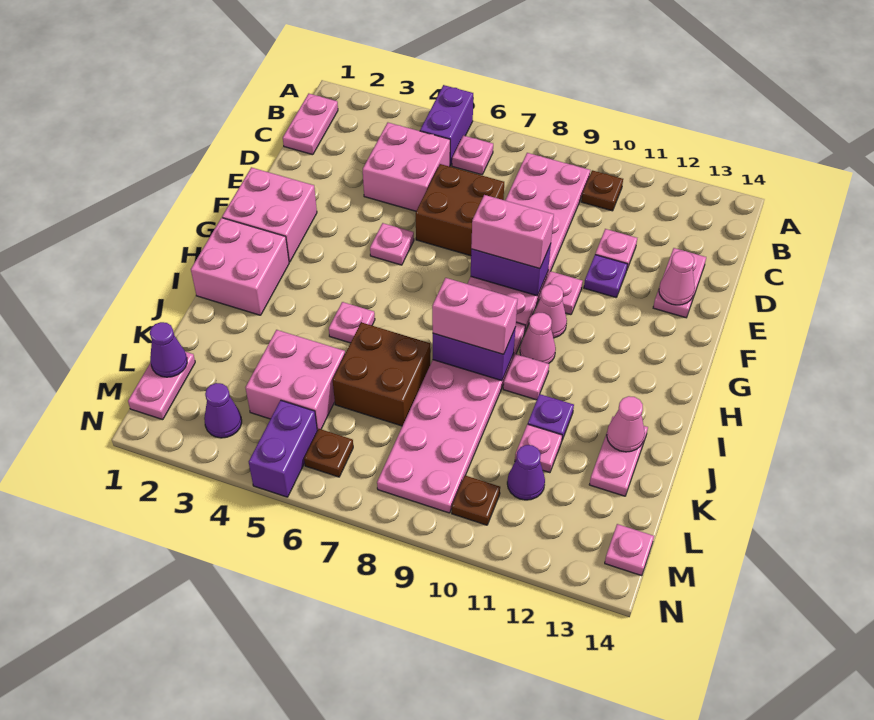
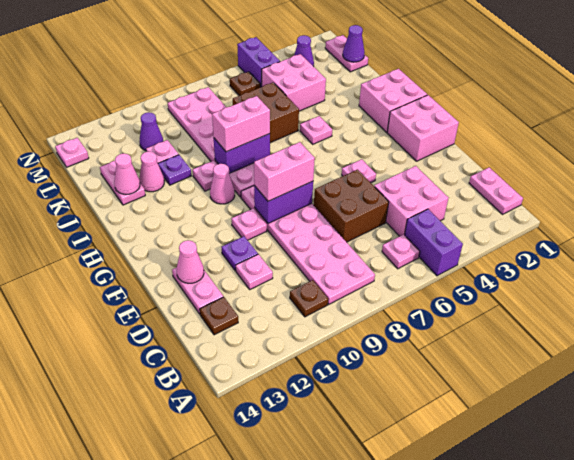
pink 1x1 cone [534,284,567,338] -> pink 1x1 cone moved to [139,152,164,192]
brown 1x1 plate [452,475,500,525] -> brown 1x1 plate moved to [200,297,238,335]

